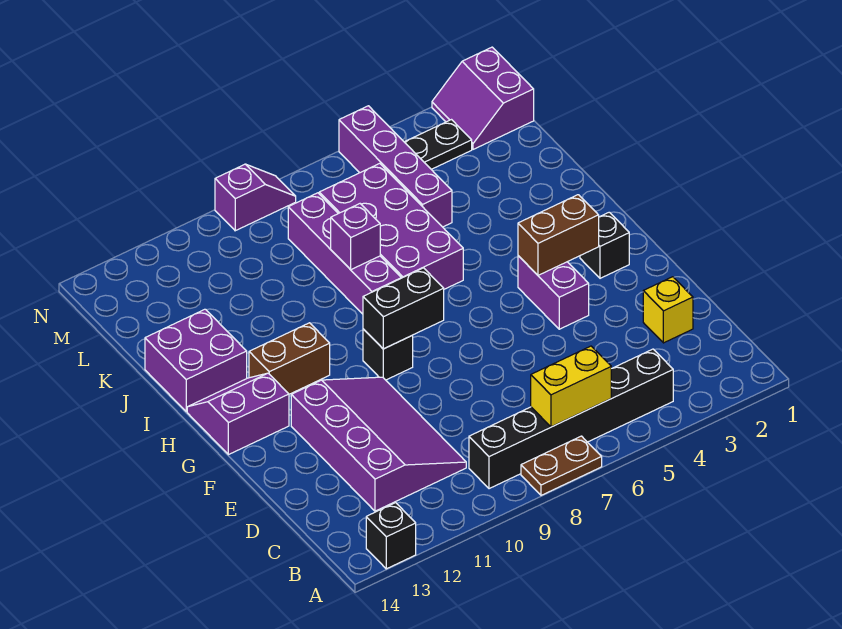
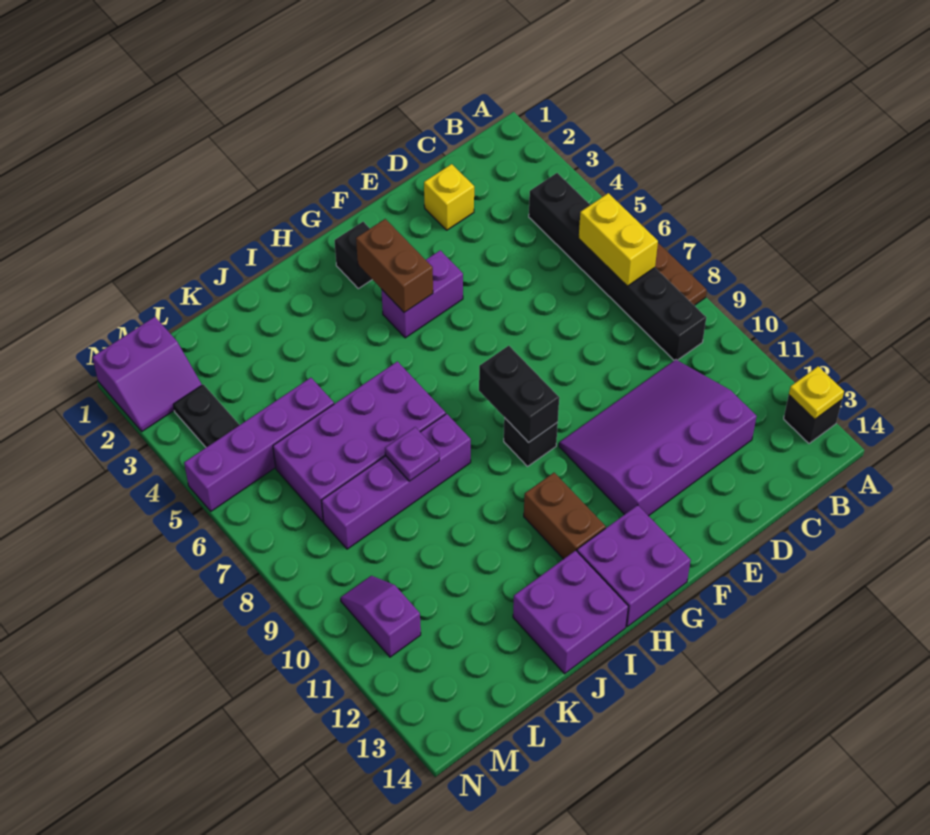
none -> yellow 1x1 plate [789,366,844,419]
purple 2x2 slope [187,373,289,455] -> purple 2x2 brick [577,505,691,627]
purple 1x1 brick [331,204,380,270] -> purple 1x1 plate [385,427,439,481]
purple 1x2 slope [215,164,296,231] -> purple 1x2 slope moved to [341,576,421,657]

